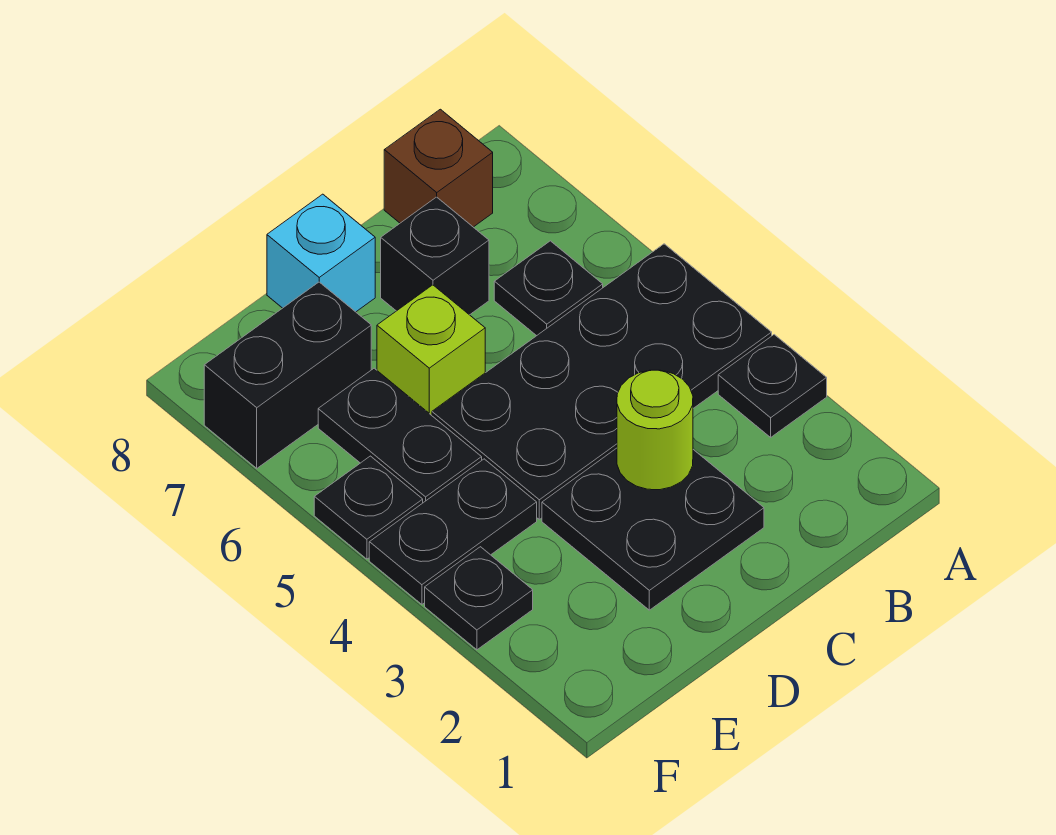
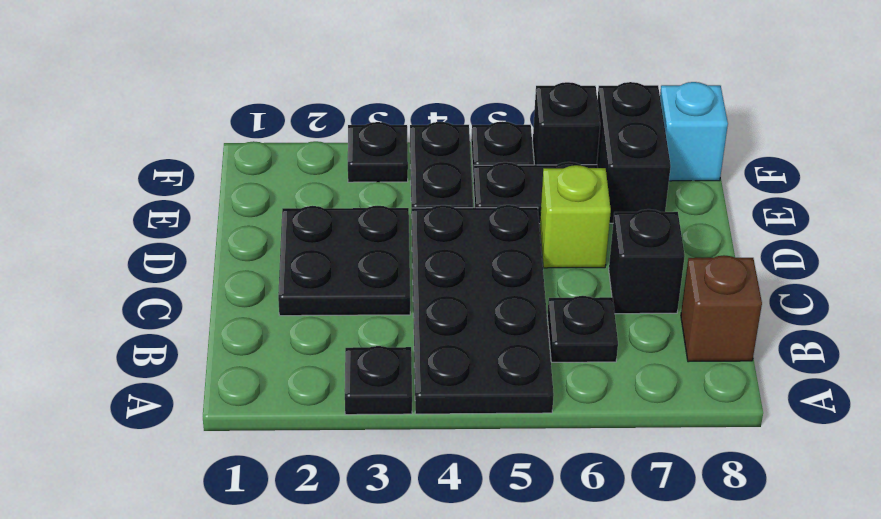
lime 1x1 round brick [617,370,693,490] -> none
cyan 1x1 brick [267,194,375,312] -> cyan 1x1 brick moved to [660,82,728,181]
none -> black 1x1 brick [533,82,600,165]

